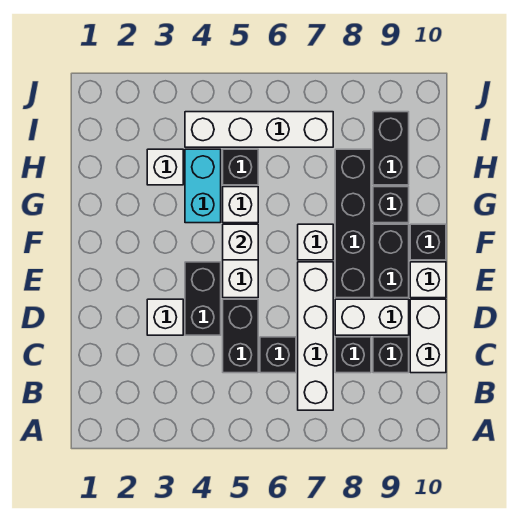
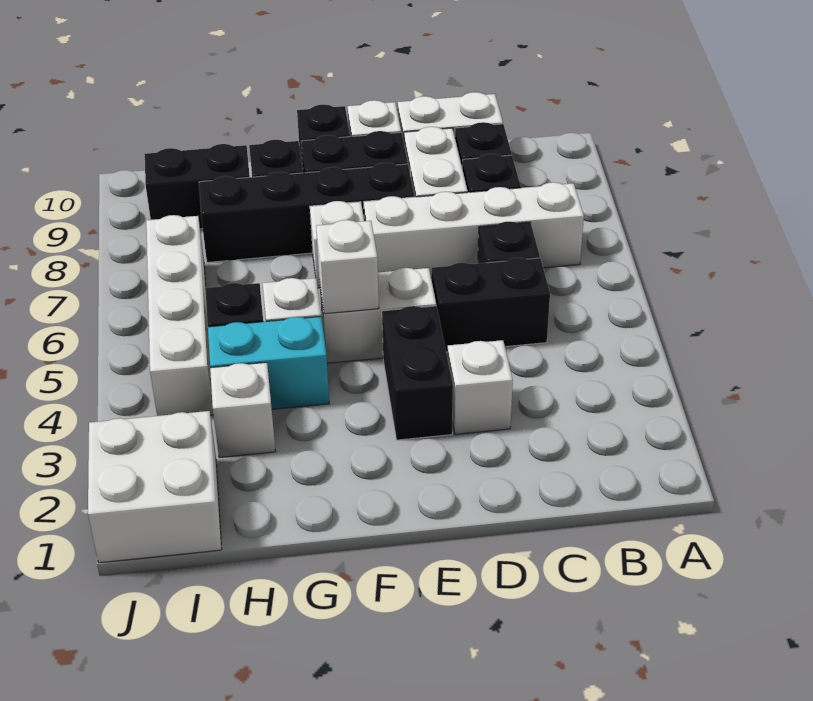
black 1x2 brick [185,262,221,335] -> black 1x2 brick turned to [382,306,453,440]
none -> white 2x2 brick [88,411,222,563]

